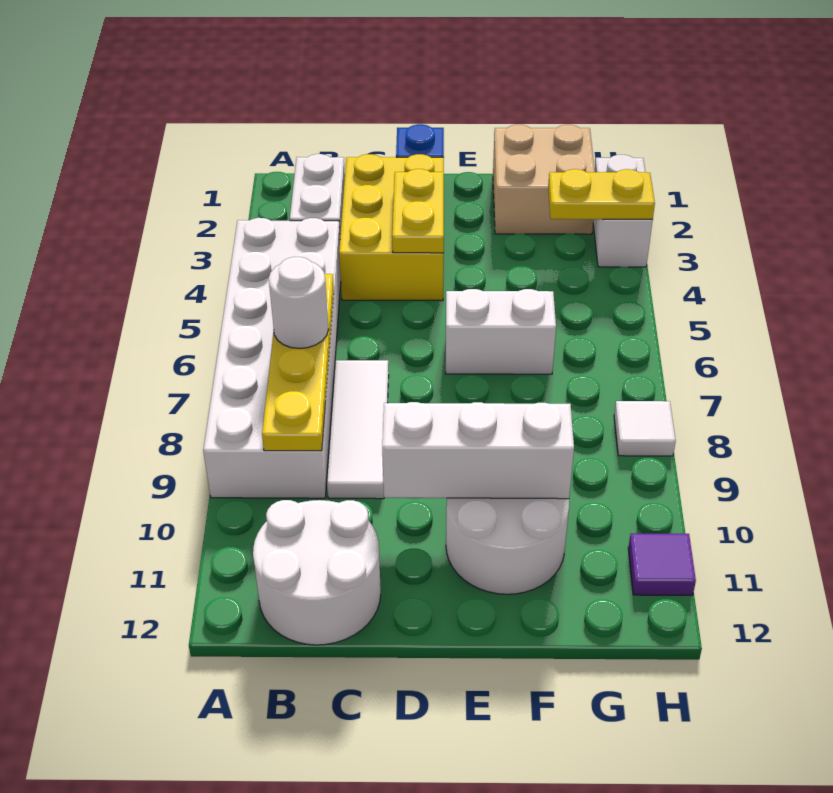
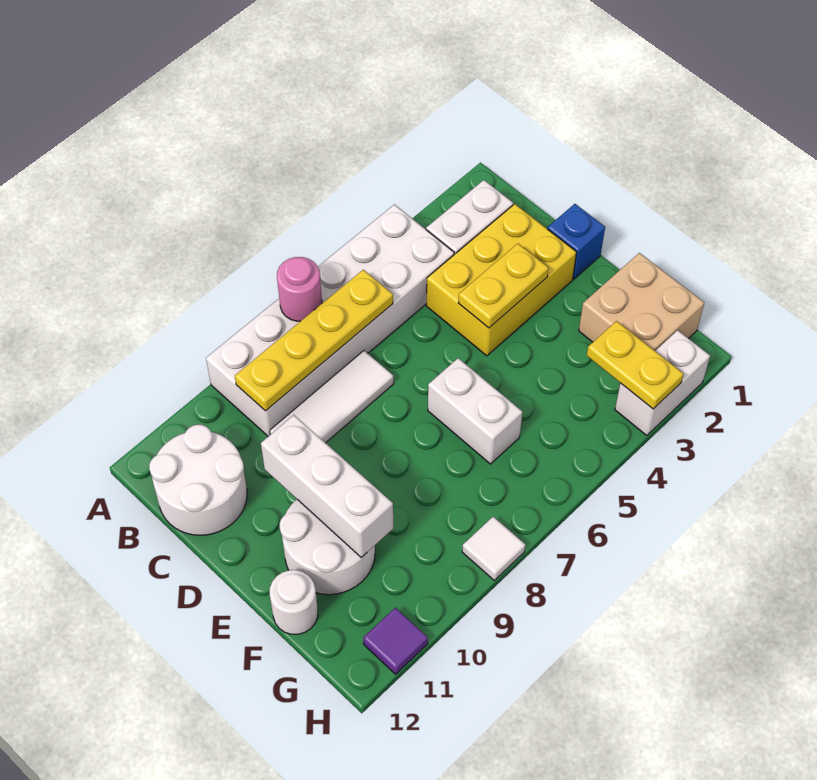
none -> pink 1x1 round brick [277,257,322,321]
white 1x1 round brick [269,257,329,349] -> white 1x1 round brick moved to [270,570,318,634]

